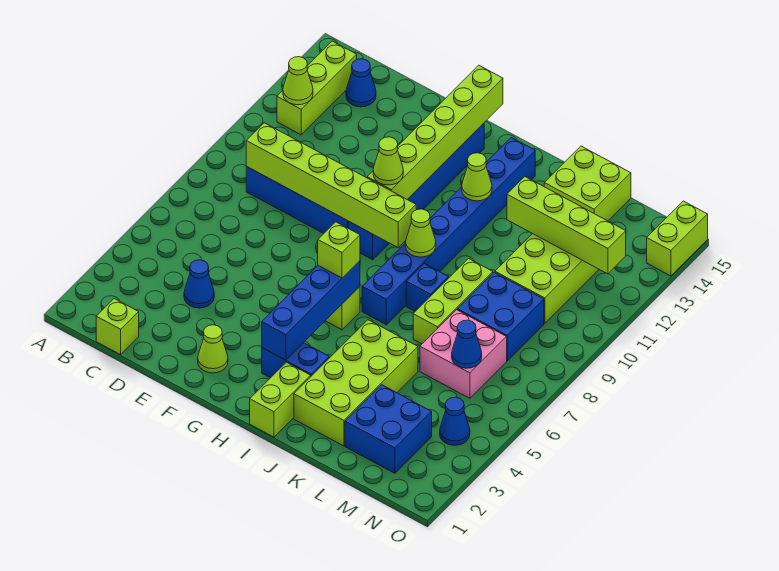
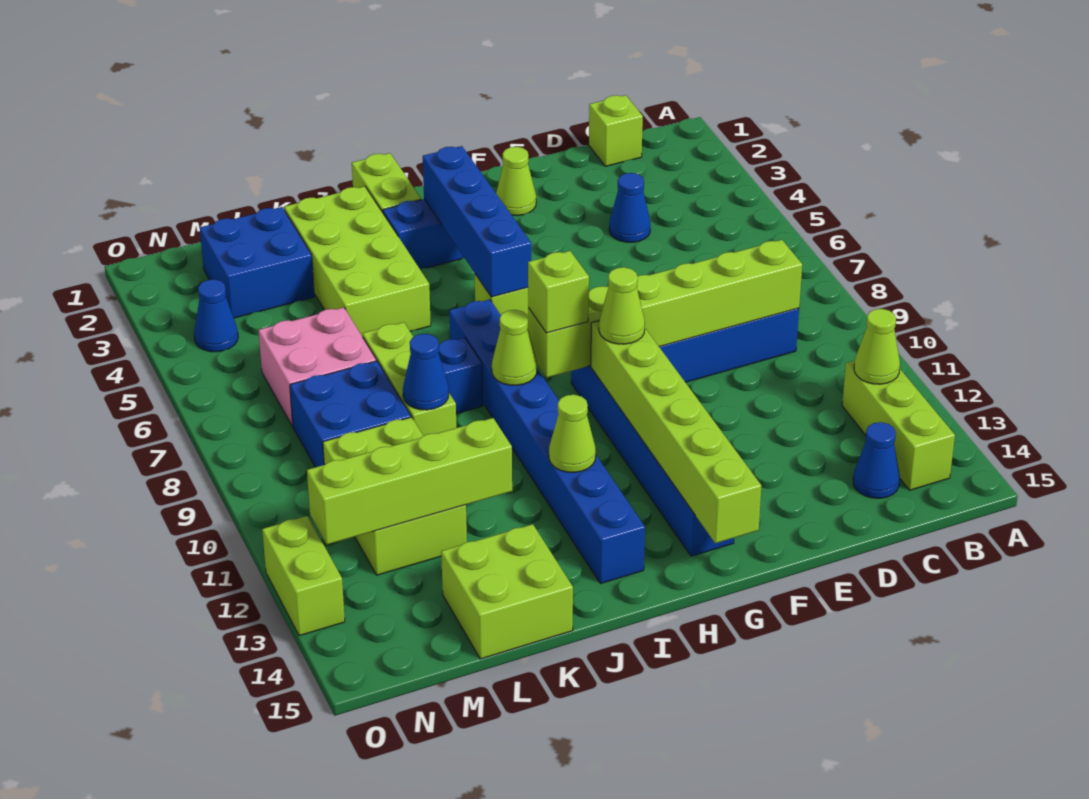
lime 1x1 brick [318,222,360,278] -> lime 1x1 brick moved to [528,251,589,333]
blue 1x1 cone [452,320,482,368] -> blue 1x1 cone moved to [403,334,449,410]
lime 1x2 brick [647,201,708,276] -> lime 1x2 brick moved to [262,516,345,636]

